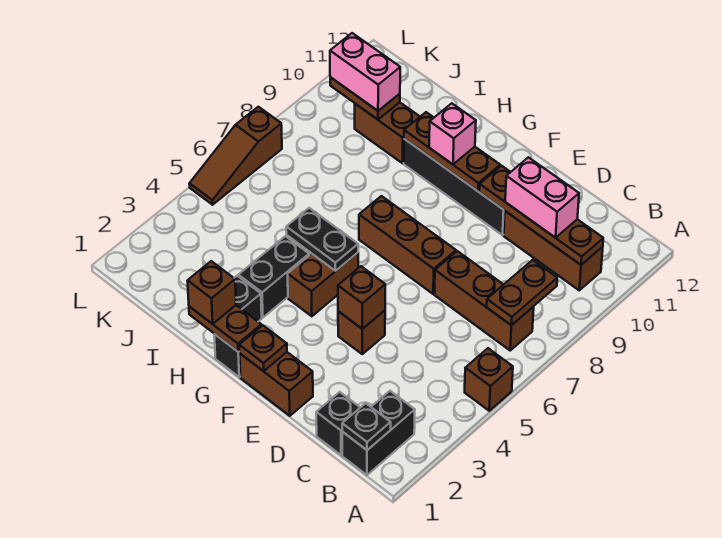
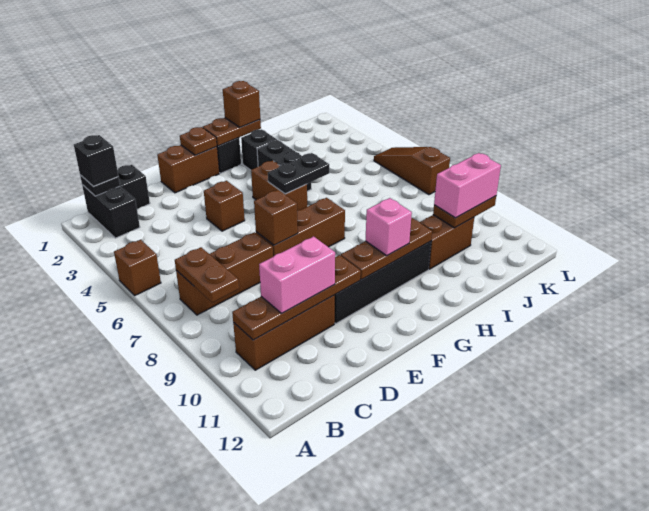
none -> black 1x1 brick [74,135,118,186]
brown 1x1 brick [338,266,385,329] -> brown 1x1 brick moved to [254,190,298,245]

